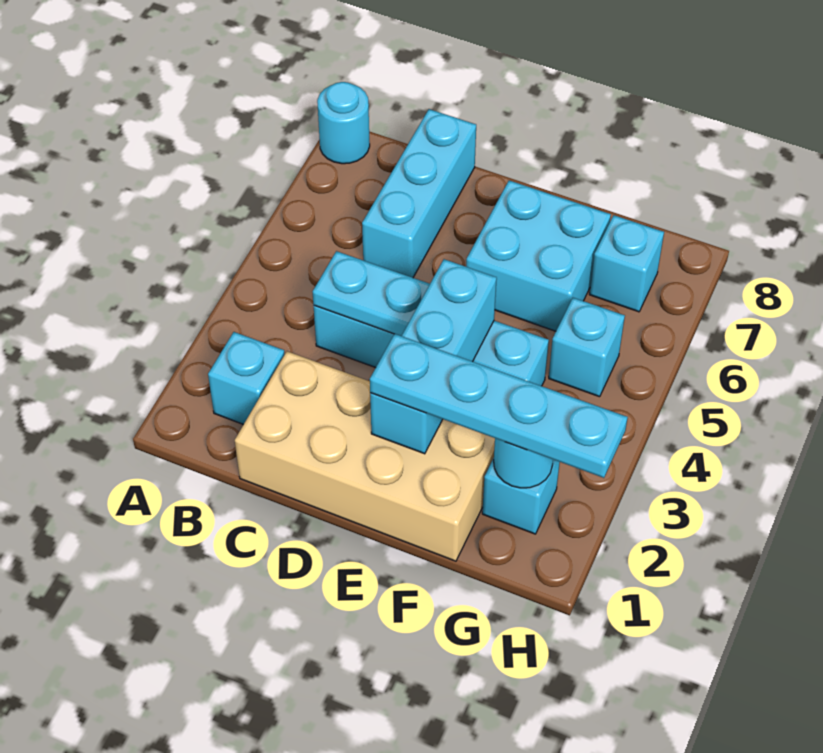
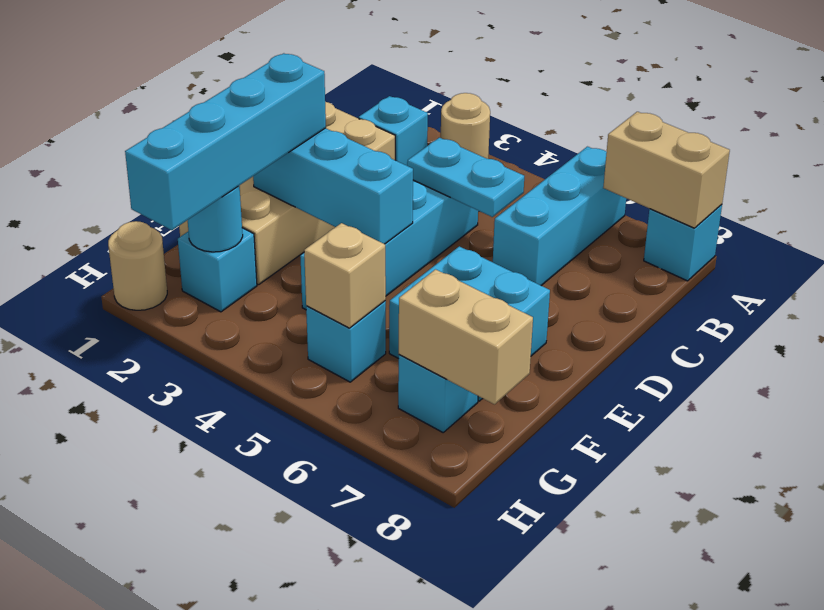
none -> tan 1x1 round brick [441,93,490,159]
none -> tan 1x2 brick [603,112,730,228]
cyan 1x1 round brick [317,82,370,164] -> cyan 1x1 brick [644,205,722,281]
cyan 1x2 plate [313,251,430,336] -> cyan 1x2 plate turned to [407,138,524,217]
cyan 1x3 brick [362,109,476,278] -> cyan 1x3 brick turned to [493,147,626,285]
cyan 1x4 plate [370,334,628,478] -> cyan 1x4 brick [125,53,326,230]
none -> tan 1x1 brick [304,223,386,328]
none -> tan 1x2 brick [399,269,533,404]
none -> tan 1x1 round brick [108,221,167,310]

